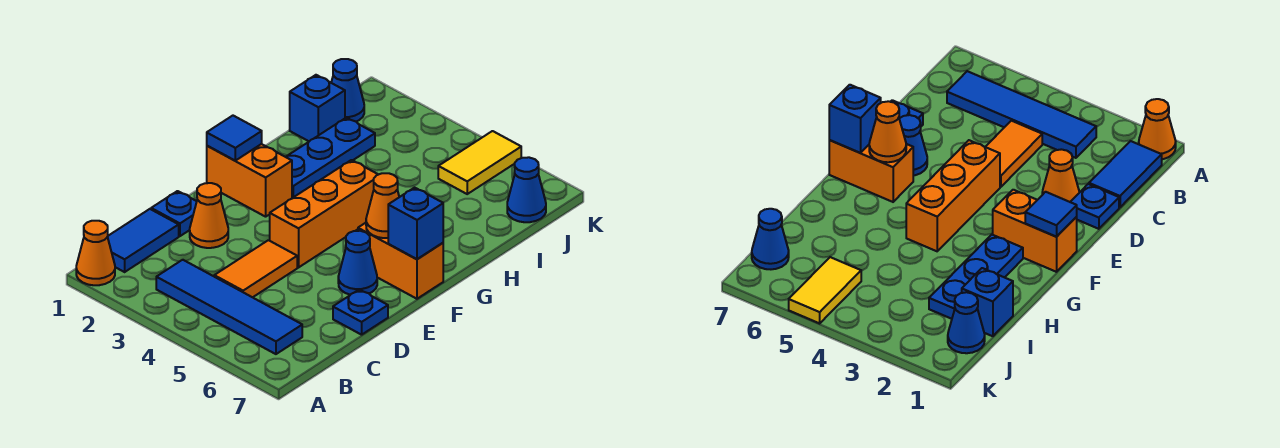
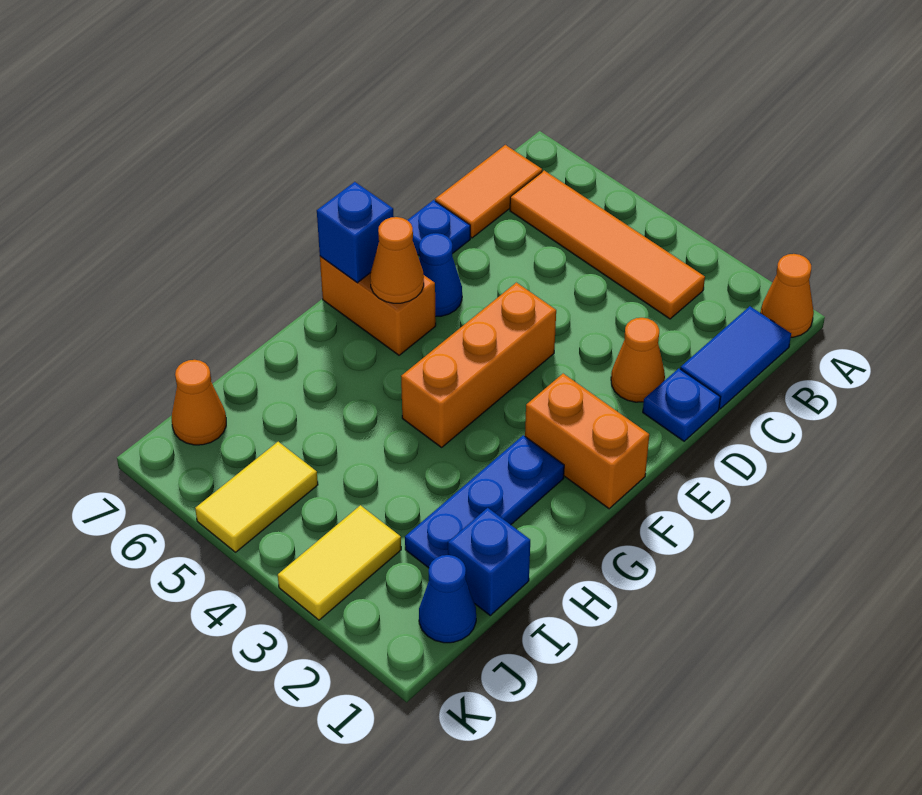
blue 1x4 tile [156,260,302,354] -> orange 1x4 tile [510,171,705,319]
orange 1x2 tile [214,240,297,297] -> orange 1x2 tile moved to [435,145,542,238]
blue 1x1 tile [207,116,262,161] -> none
none -> yellow 1x2 tile [278,505,401,620]
blue 1x1 cone [507,157,546,222] -> orange 1x1 cone [172,360,226,445]

